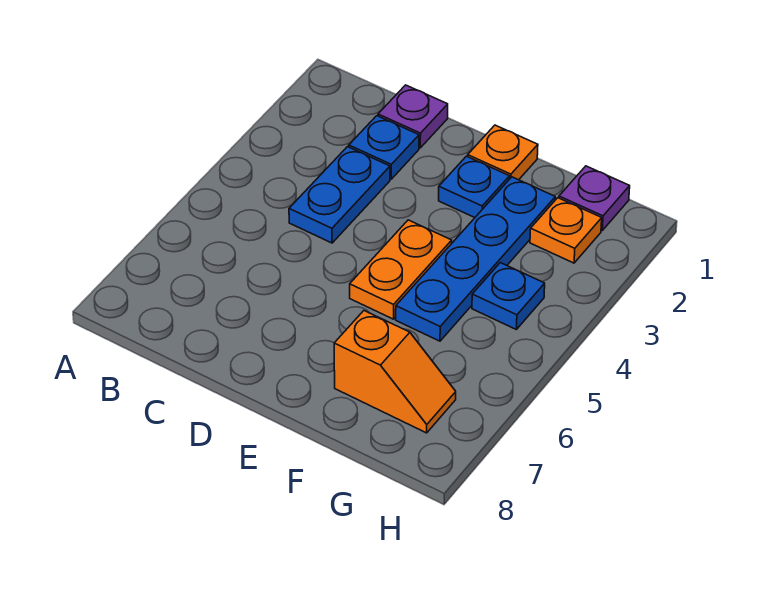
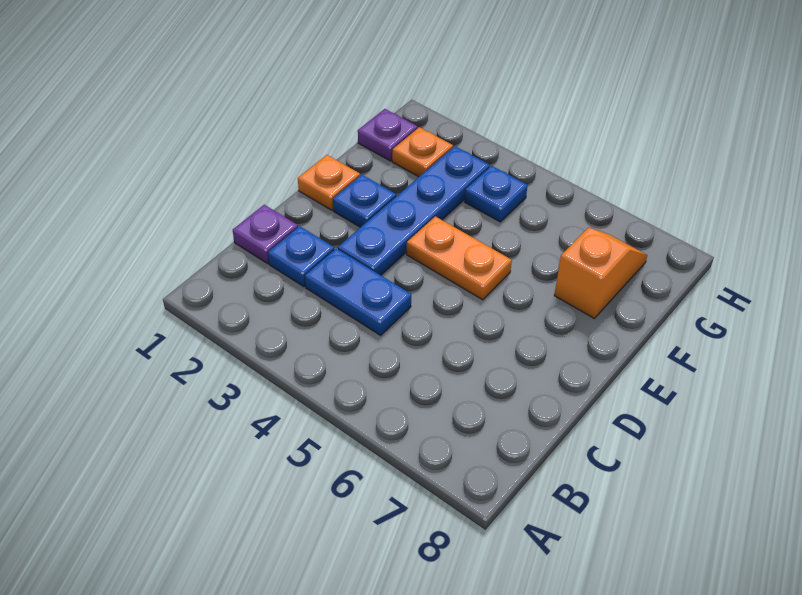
blue 1x4 plate [396,177,555,341] -> blue 1x4 plate turned to [338,146,490,275]

